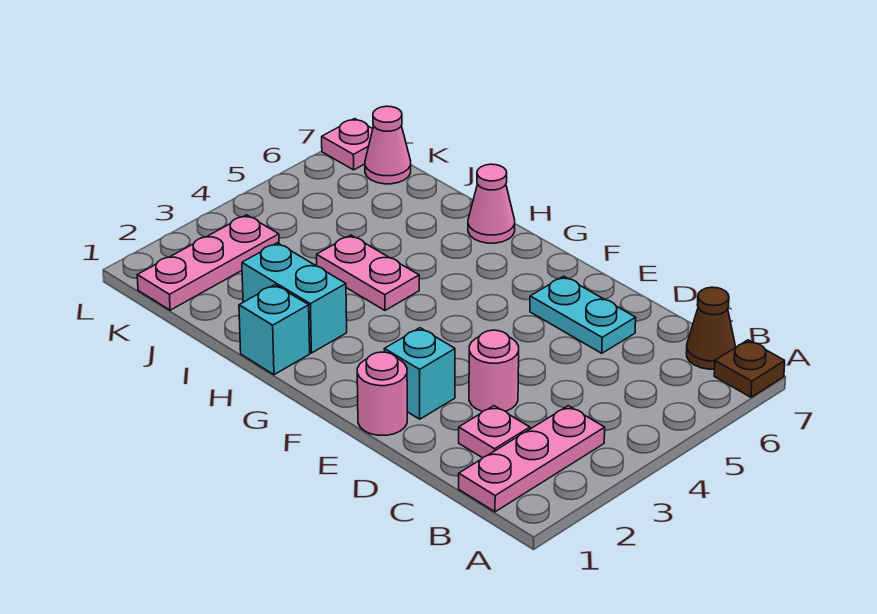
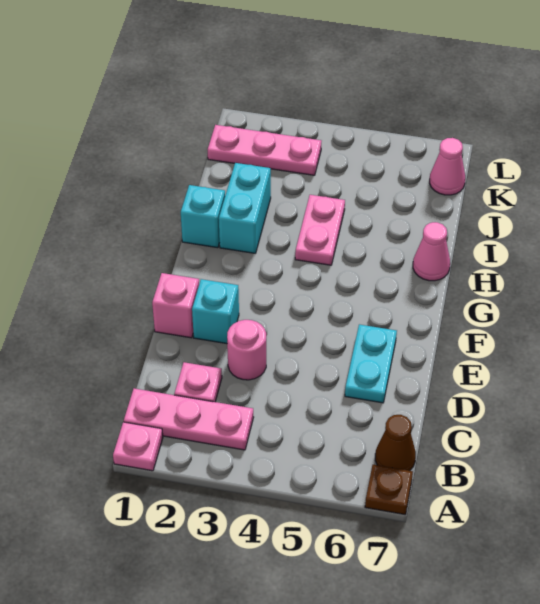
pink 1x1 round brick [357,352,407,435] -> pink 1x1 brick [152,273,199,338]
pink 1x1 plate [322,119,373,170] -> pink 1x1 plate moved to [113,422,163,471]

